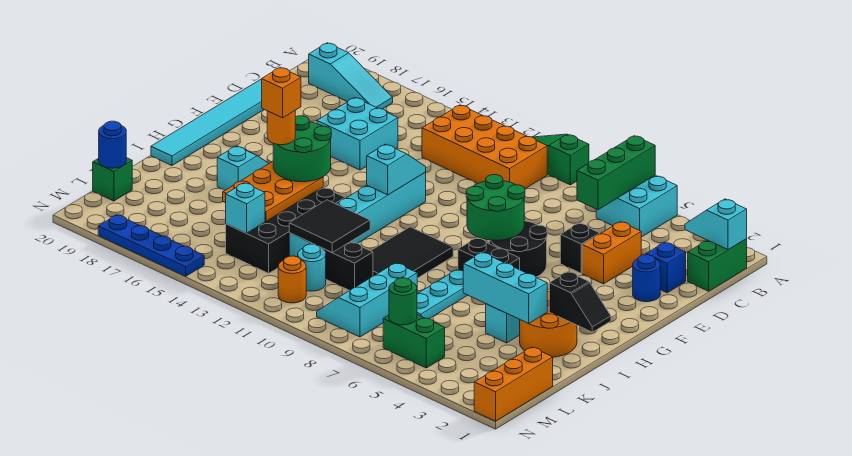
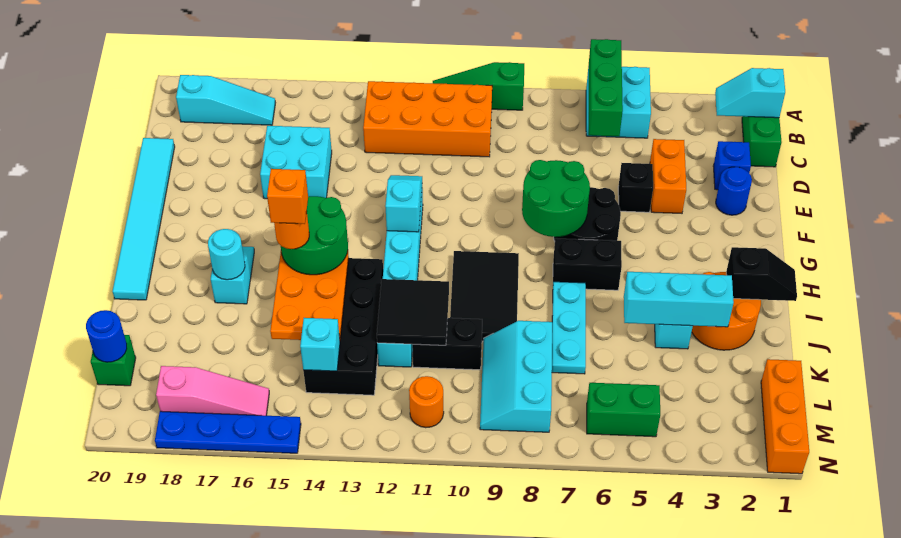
cyan 1x1 round brick [298,244,326,291] -> cyan 1x1 round brick moved to [208,229,245,280]
green 1x1 round brick [389,278,417,325] -> none
none -> pink 1x3 slope [156,366,269,416]

